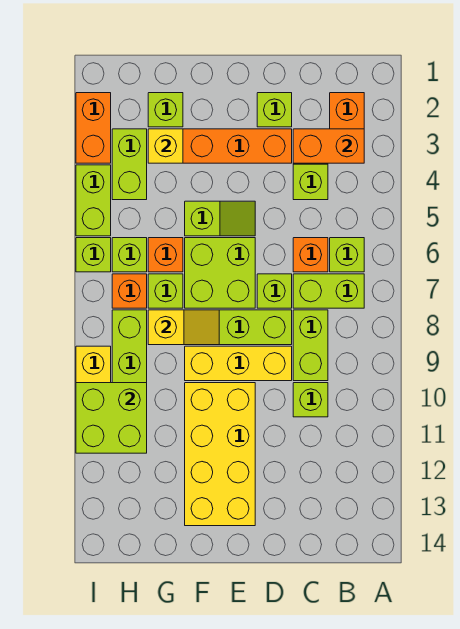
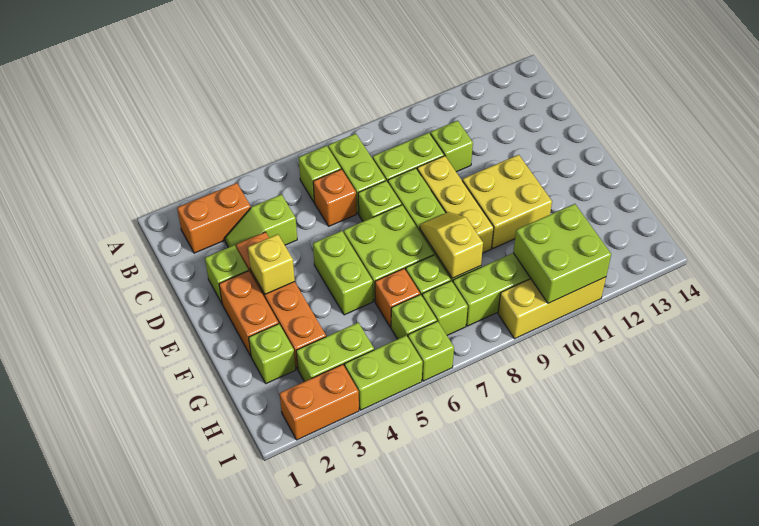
orange 1x2 brick [293,129,364,163] -> orange 1x2 brick moved to [219,271,279,356]
lime 1x2 slope [185,201,255,236] -> lime 1x2 brick [313,231,373,315]
yellow 2x4 brick [185,383,255,526] -> yellow 2x2 brick [462,155,552,248]
yellow 1x1 brick [148,129,183,163] -> yellow 1x1 brick moved to [248,234,295,294]
orange 1x1 brick [112,274,147,308] -> lime 1x1 brick [422,281,468,335]

